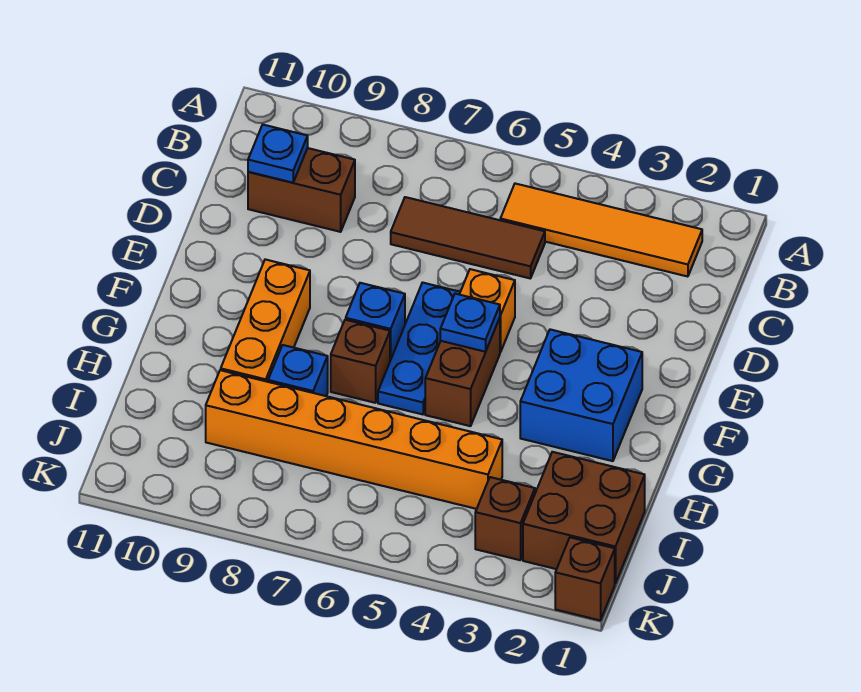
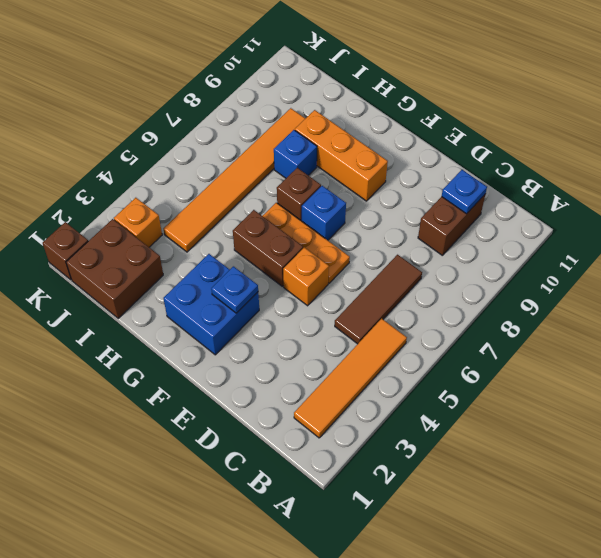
blue 1x3 plate [378,283,460,414] -> orange 1x3 plate [263,203,350,283]
blue 1x1 plate [440,294,500,352] -> blue 1x1 plate moved to [211,266,258,313]
orange 1x6 brick [206,370,502,509] -> orange 1x6 tile [164,108,306,252]
brown 1x1 brick [475,477,535,560] -> orange 1x1 brick [114,198,162,247]

